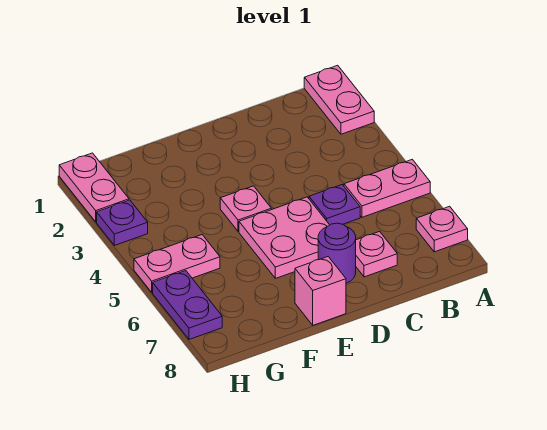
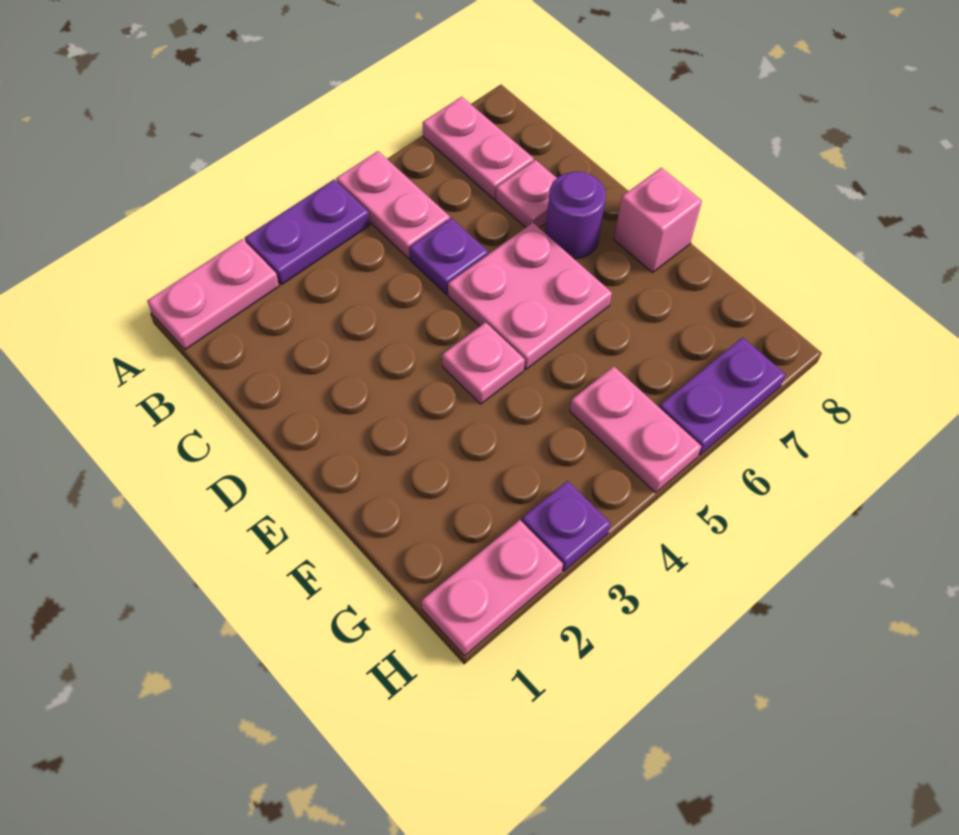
none -> purple 1x2 plate [245,179,370,285]
pink 1x1 plate [416,206,468,252] -> pink 1x2 plate [423,97,534,199]

